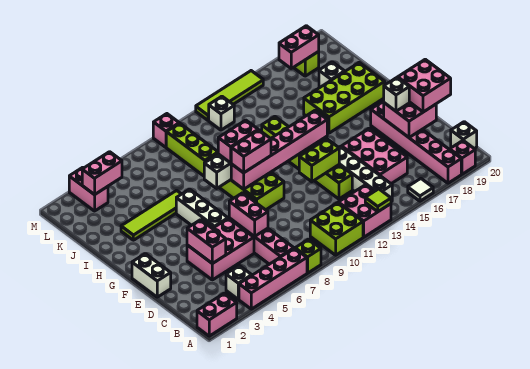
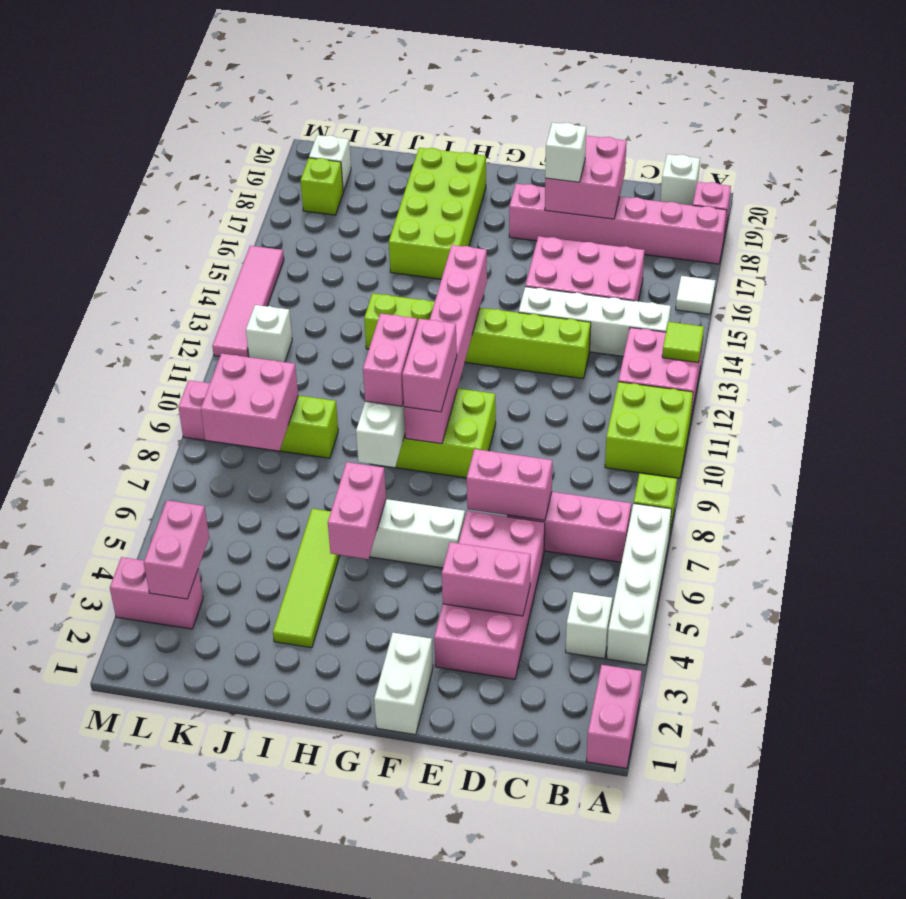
pink 1x4 brick [239,248,307,309] -> white 1x4 brick [607,504,672,665]
pink 2x3 brick [187,218,254,280] -> pink 2x4 brick [434,511,545,679]
pink 2x2 brick [398,59,451,112] -> pink 2x2 brick moved to [201,353,298,451]
white 1x2 brick [132,254,171,297] -> white 1x2 brick turned to [374,633,433,735]
lime 1x2 brick [299,139,339,182] -> none
white 1x1 brick [319,62,345,87] -> white 1x1 brick moved to [309,135,351,192]
pink 1x2 brick [279,26,319,68] -> pink 1x2 brick moved to [328,462,386,559]
lime 1x4 tile [196,71,263,120] -> pink 1x4 tile [212,246,284,357]

